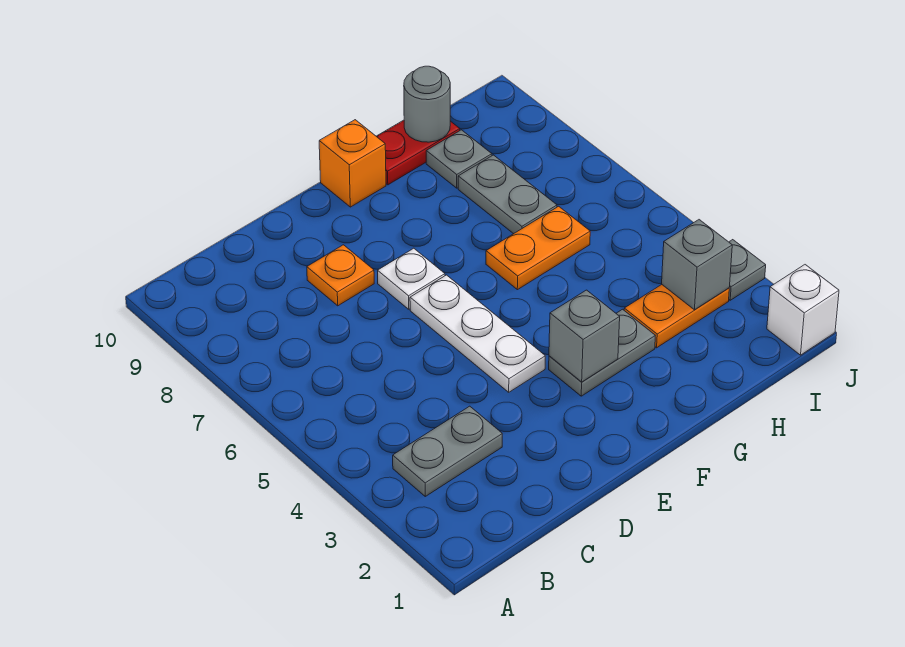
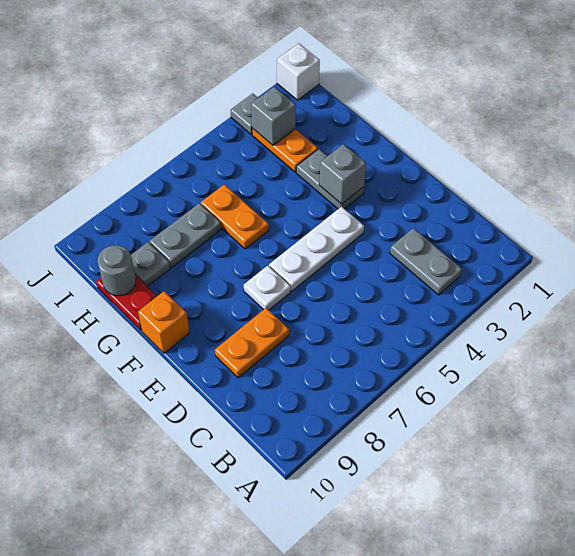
orange 1x1 plate [307,245,374,306] -> orange 1x2 plate [215,308,289,378]

